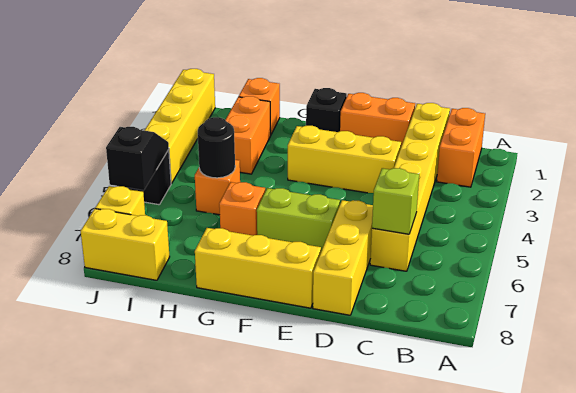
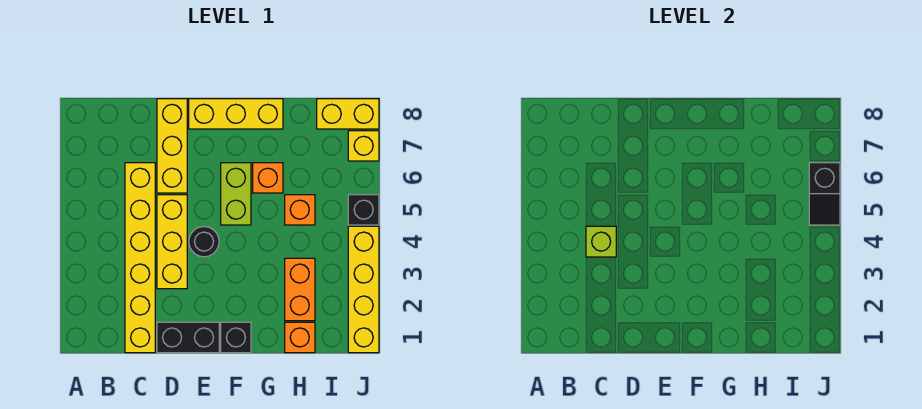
orange 1x2 brick [437,108,485,187] -> none
lime 1x1 brick [372,168,419,234] -> lime 1x1 brick moved to [586,226,616,257]
orange 1x2 brick [340,93,415,146] -> black 1x2 brick [157,322,219,353]
yellow 1x3 brick [288,126,401,193] -> yellow 1x3 brick turned to [157,195,187,289]
lime 1x2 brick [257,188,340,251] -> lime 1x2 brick turned to [221,163,251,225]
black 1x1 round brick [198,117,235,178] -> black 1x1 round brick moved to [189,227,219,257]

